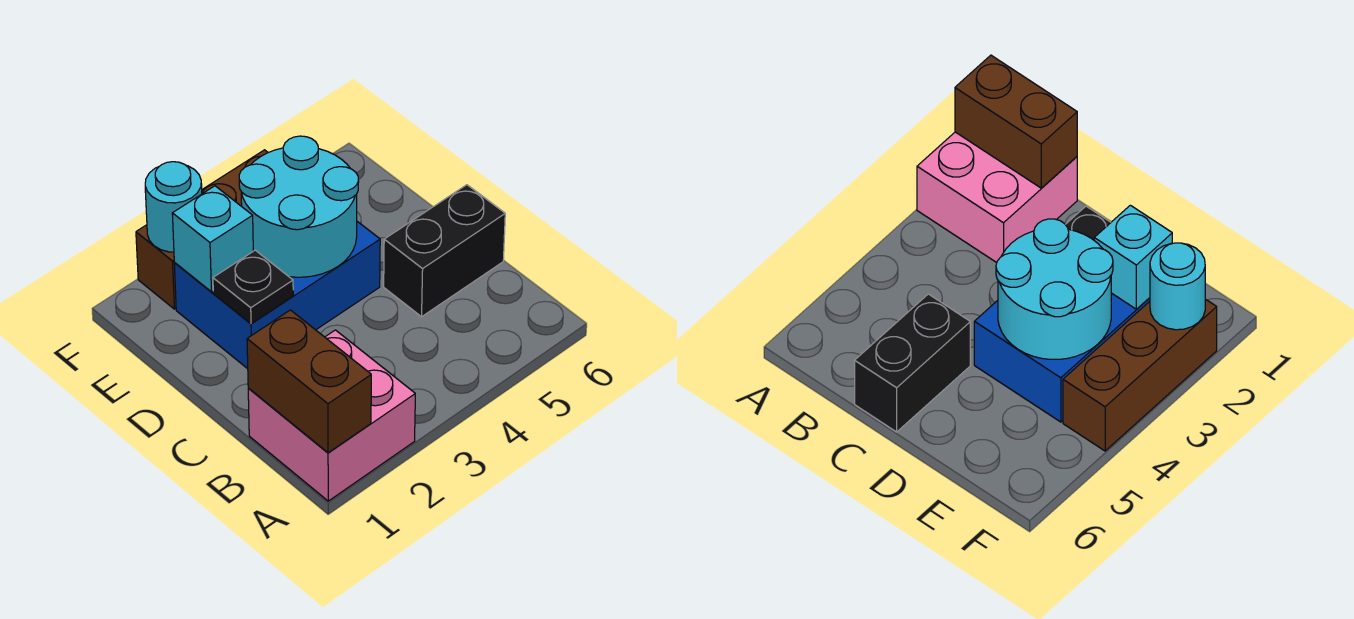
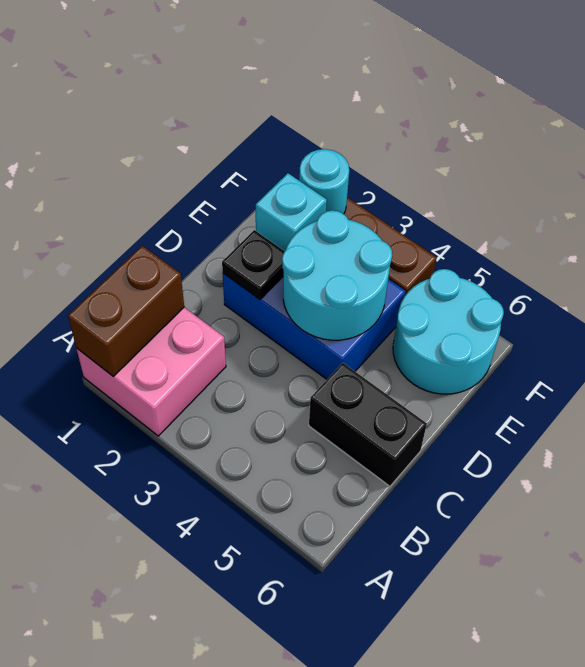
none -> cyan 2x2 round brick [393,269,504,394]

